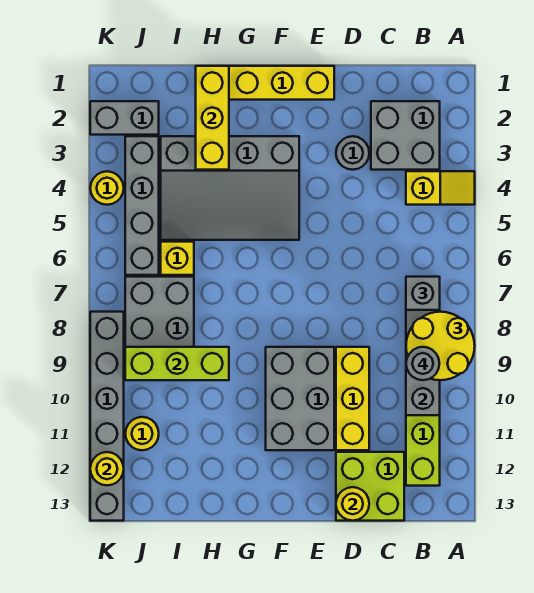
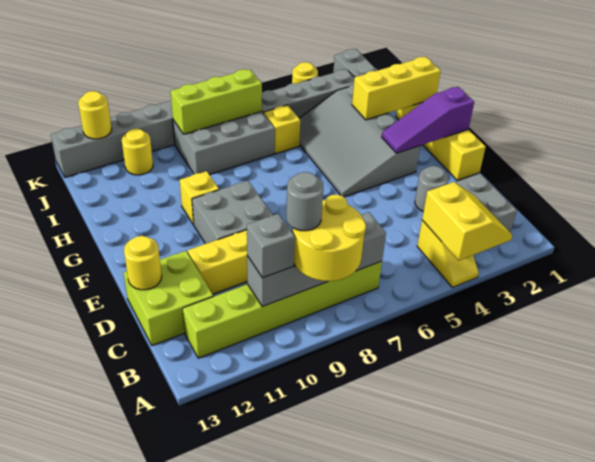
none -> yellow 2x2 slope [422,182,512,261]
grey 1x1 brick [406,277,440,310] -> grey 1x1 brick moved to [247,214,295,278]
grey 2x3 brick [266,347,334,450] -> grey 2x2 brick [192,181,273,244]
none -> purple 1x3 slope [382,87,474,153]
none -> yellow 1x1 brick [180,171,219,224]
lime 1x3 brick [125,347,229,380] -> lime 1x3 brick turned to [170,69,262,134]

